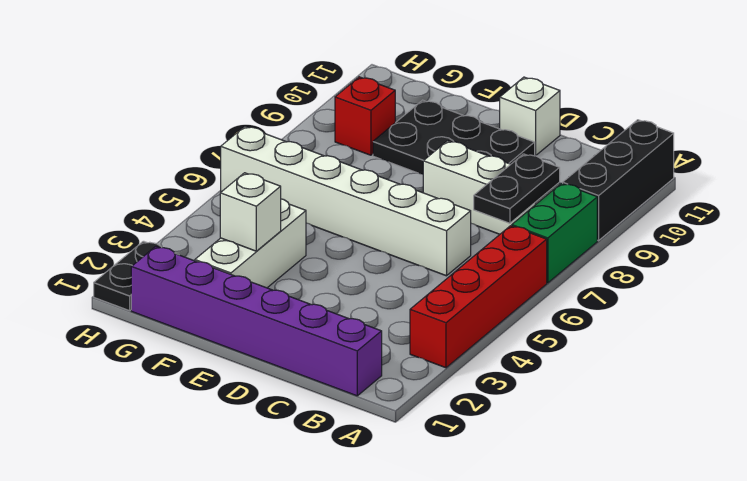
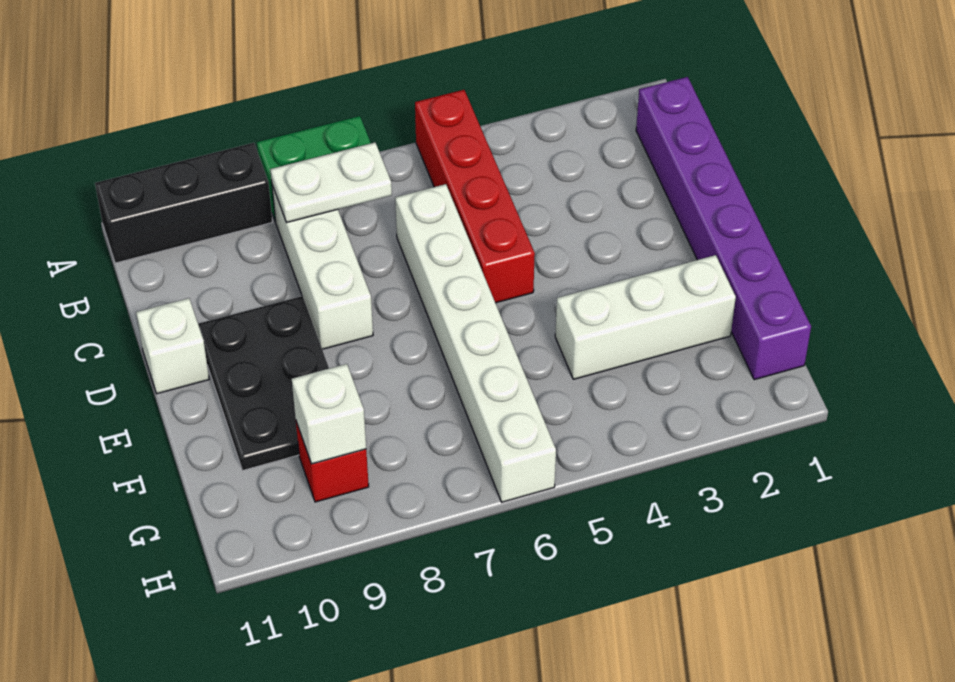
red 1x4 brick [410,226,547,368] -> red 1x4 brick turned to [415,90,535,303]
black 1x2 plate [474,154,560,223] -> white 1x2 plate [270,142,392,223]
white 1x1 brick [220,173,281,251] -> white 1x1 brick moved to [292,364,366,464]
black 1x2 plate [94,241,179,311] -> none

